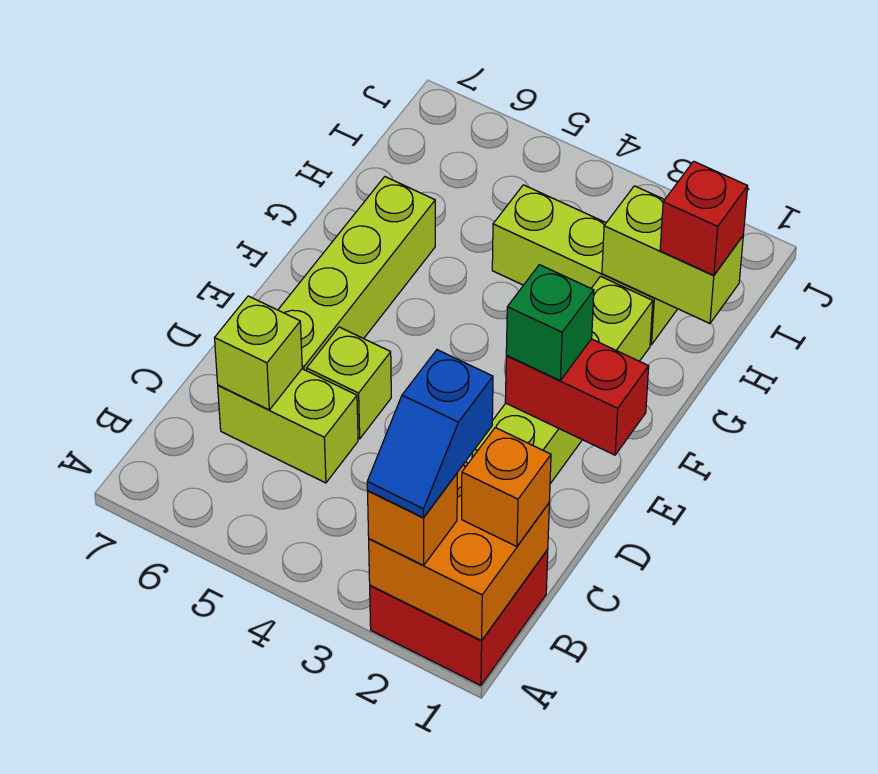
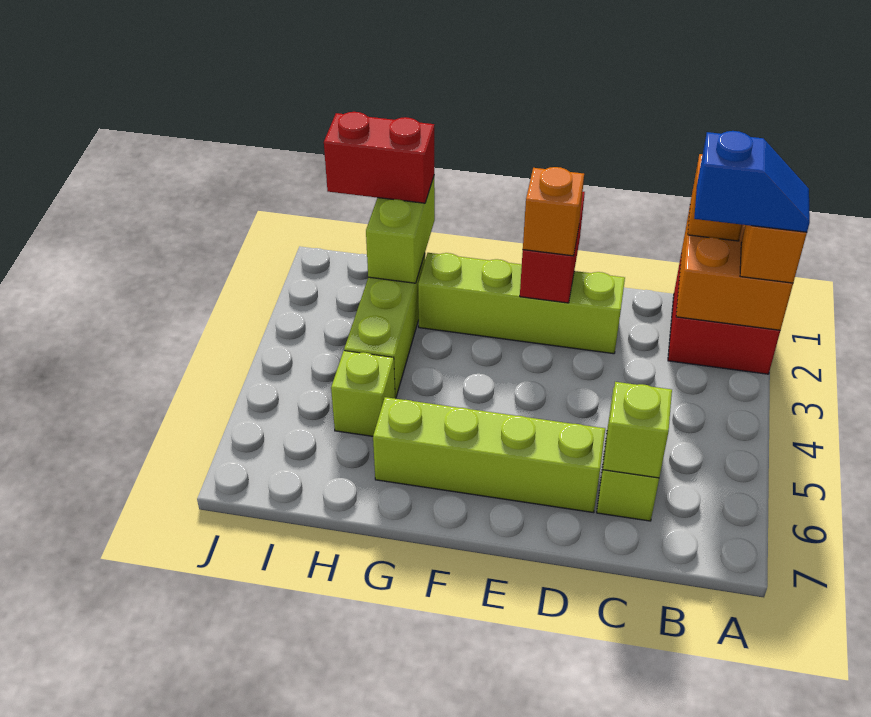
lime 1x1 brick [307,327,391,439] -> lime 1x1 brick moved to [331,351,395,436]
green 1x1 brick [506,265,594,380] -> orange 1x1 brick [523,167,584,256]
red 1x1 brick [660,161,748,275] -> red 1x2 brick [324,112,434,203]

